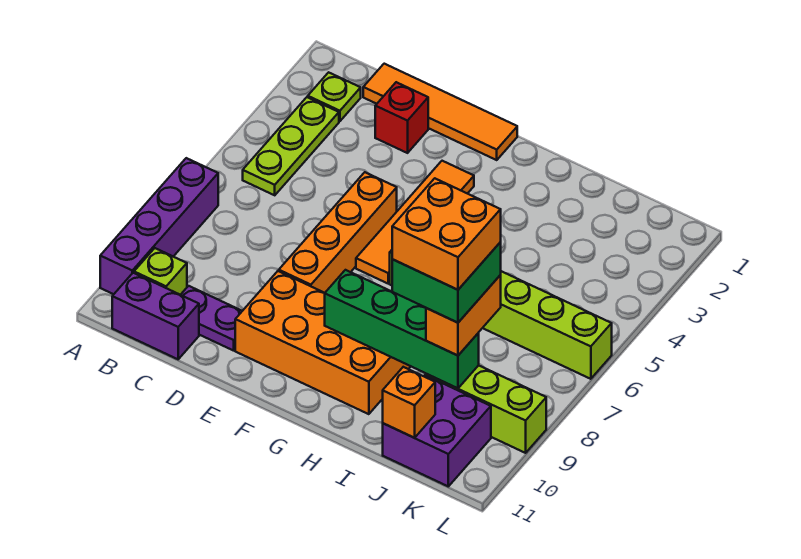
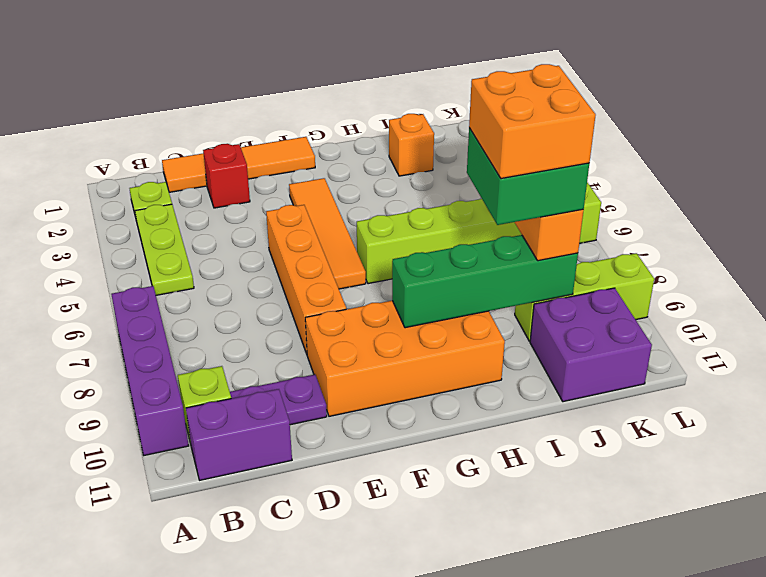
orange 1x1 brick [383,367,435,438] -> orange 1x1 brick moved to [389,114,434,176]

